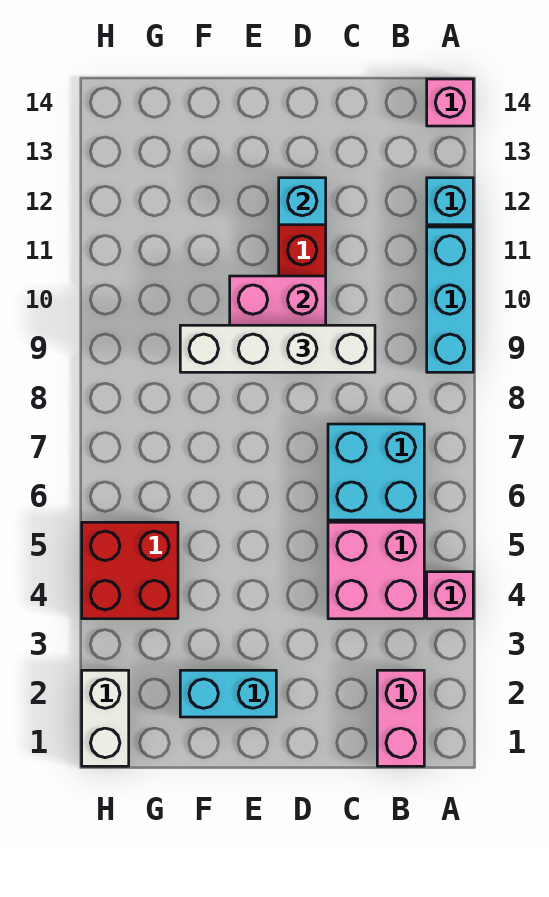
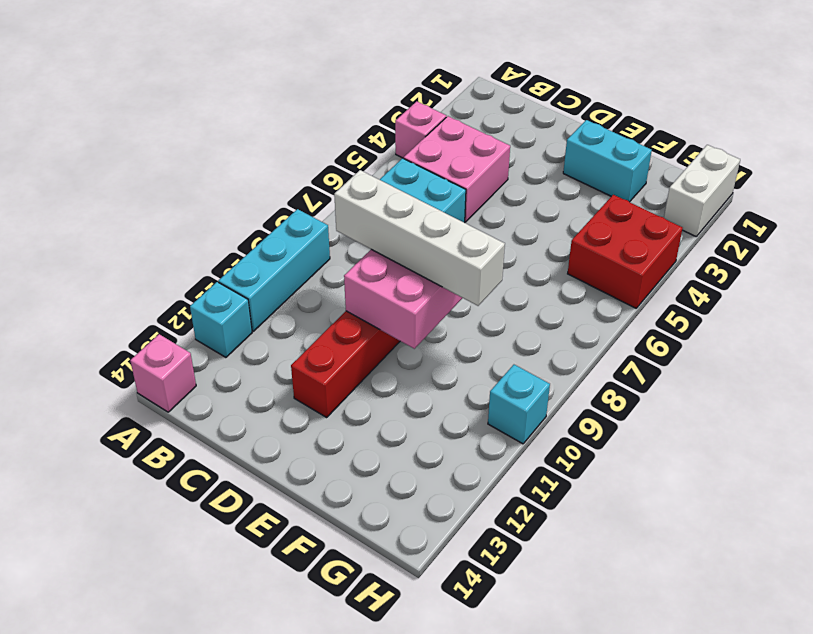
pink 1x2 brick [377,670,424,766] -> none
cyan 1x1 brick [279,178,326,225] -> cyan 1x1 brick moved to [488,365,550,444]

